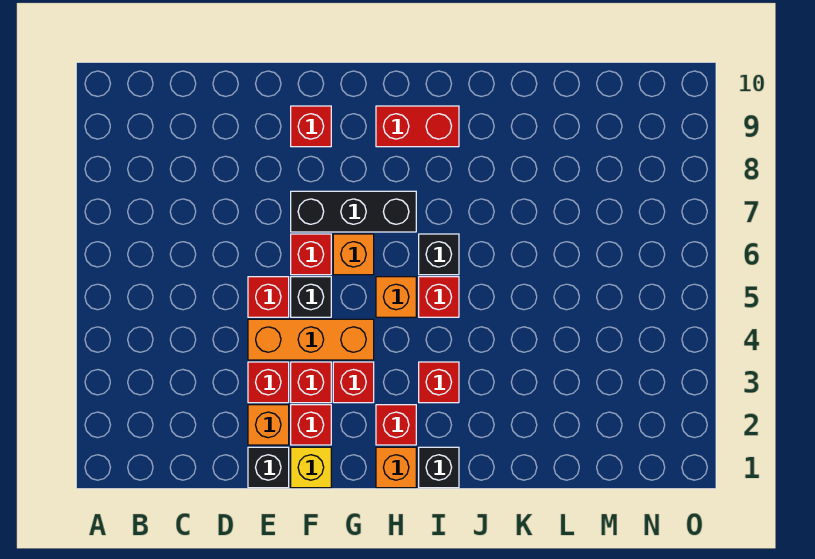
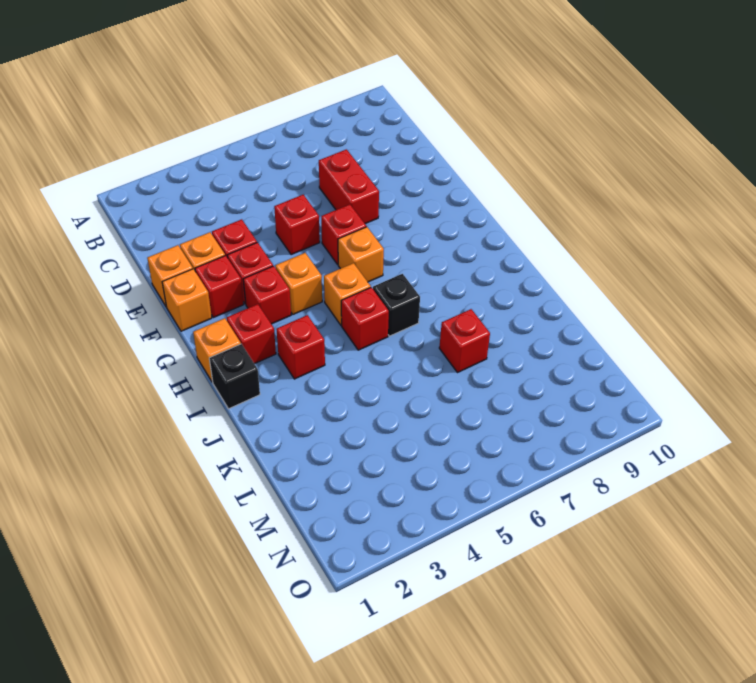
black 1x1 brick [248,447,289,488] -> orange 1x1 brick [147,245,193,307]
orange 1x3 brick [248,319,374,360] -> orange 1x1 brick [275,253,322,314]
yellow 1x1 brick [291,447,331,488] -> orange 1x1 brick [162,269,212,331]
black 1x1 brick [291,277,331,317] -> none
black 1x3 brick [291,191,416,232] -> none
red 1x1 brick [291,106,331,147] -> red 1x1 brick moved to [439,309,490,372]
red 1x2 brick [376,106,459,147] -> red 1x2 brick moved to [319,149,379,224]

